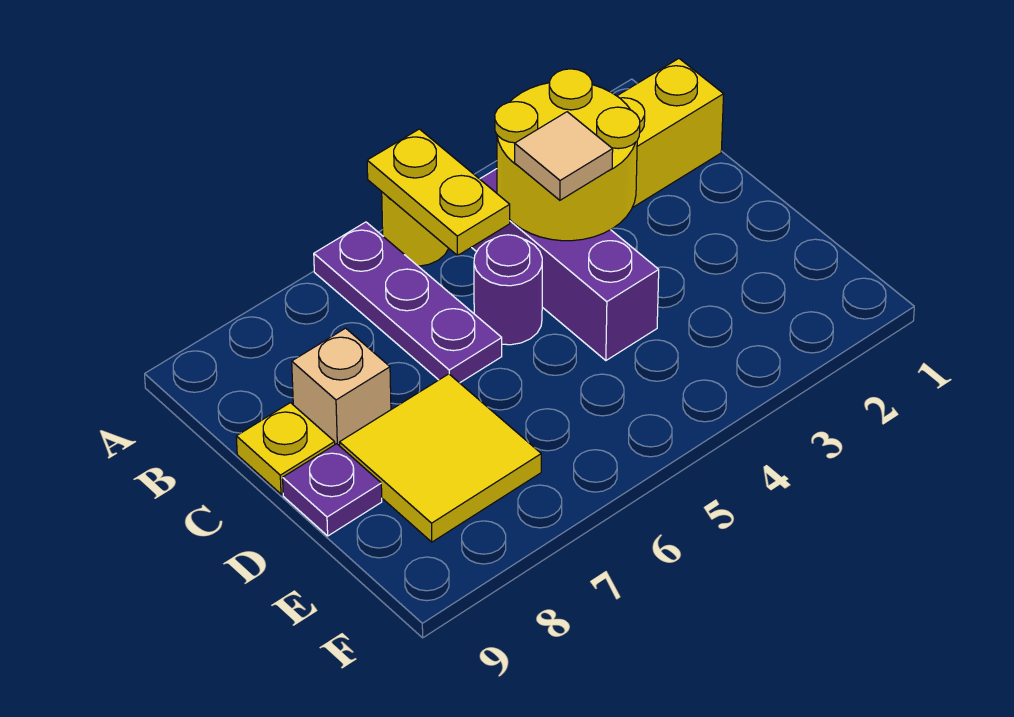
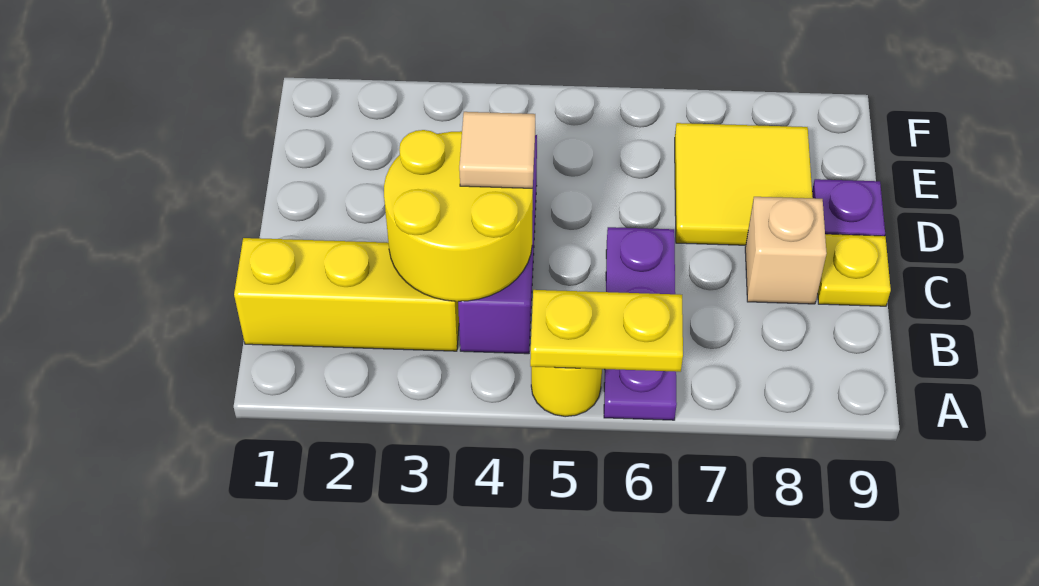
yellow 1x2 plate [367,129,510,255] -> yellow 1x2 plate turned to [530,290,683,372]
purple 1x1 round brick [474,235,542,345] -> none

